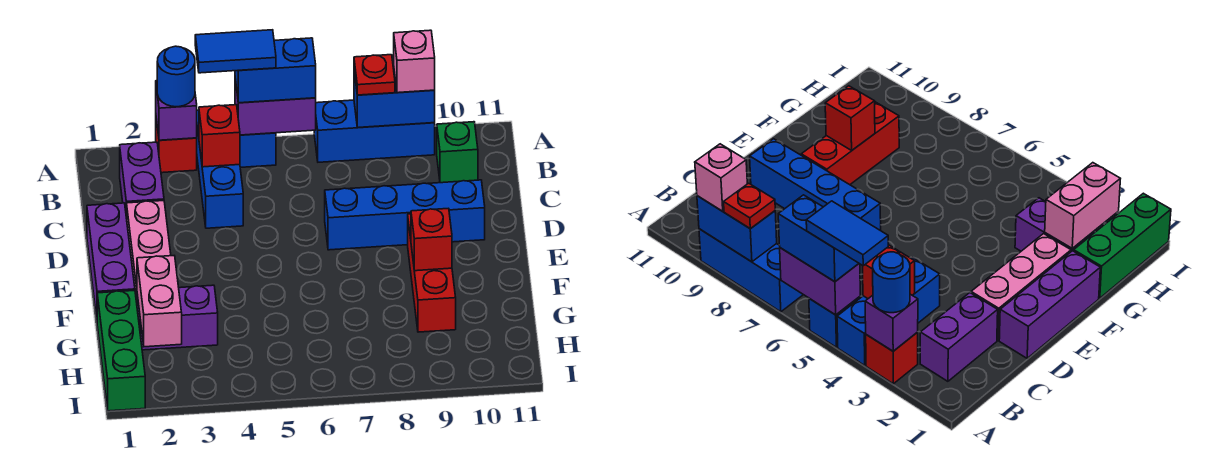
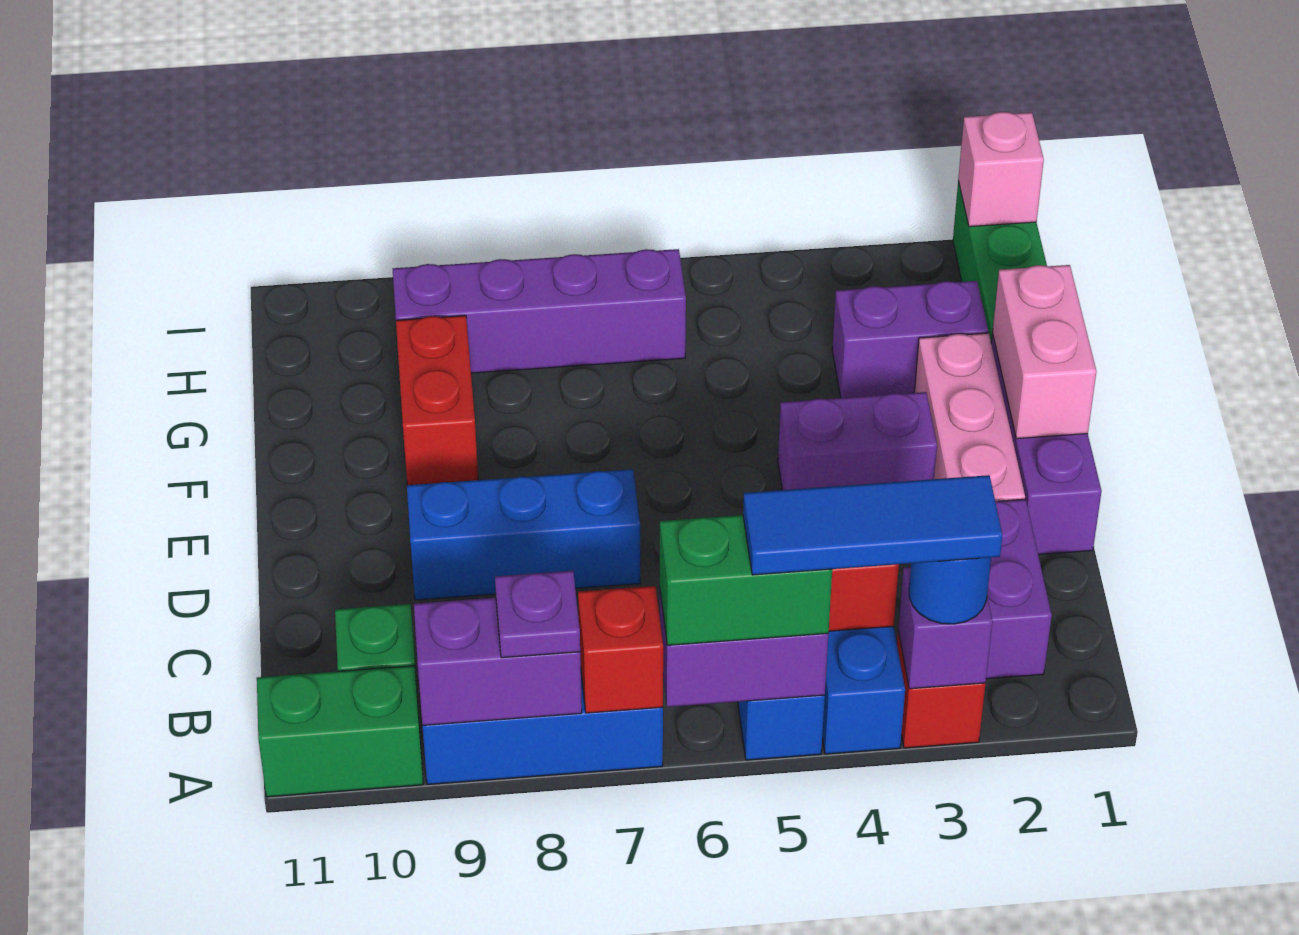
blue 1x2 tile [195,30,276,73] -> blue 1x3 tile [743,475,1003,575]
blue 1x2 brick [235,38,316,103] -> green 1x2 brick [660,515,832,645]
blue 1x2 brick [354,65,435,128] -> purple 1x2 brick [414,598,582,725]
red 1x1 plate [354,55,395,95] -> purple 1x1 plate [495,571,580,658]
pink 1x1 brick [394,30,435,93] -> pink 1x1 brick moved to [958,112,1044,227]
none -> green 1x2 brick [257,666,423,797]
blue 1x4 brick [325,180,485,250] -> blue 1x3 brick [407,469,640,600]
none -> purple 1x2 brick [778,392,937,490]
red 1x3 brick [408,214,456,332] -> red 1x2 brick [396,316,478,485]
red 1x1 brick [411,208,452,271] -> red 1x1 brick moved to [578,586,663,713]
pink 1x2 brick [137,256,182,347] -> pink 1x2 brick moved to [992,265,1096,439]
none -> purple 1x4 brick [393,249,686,373]

